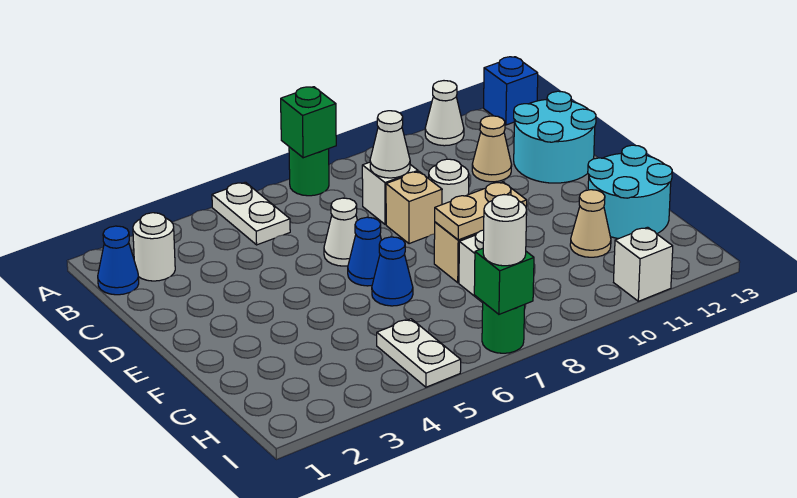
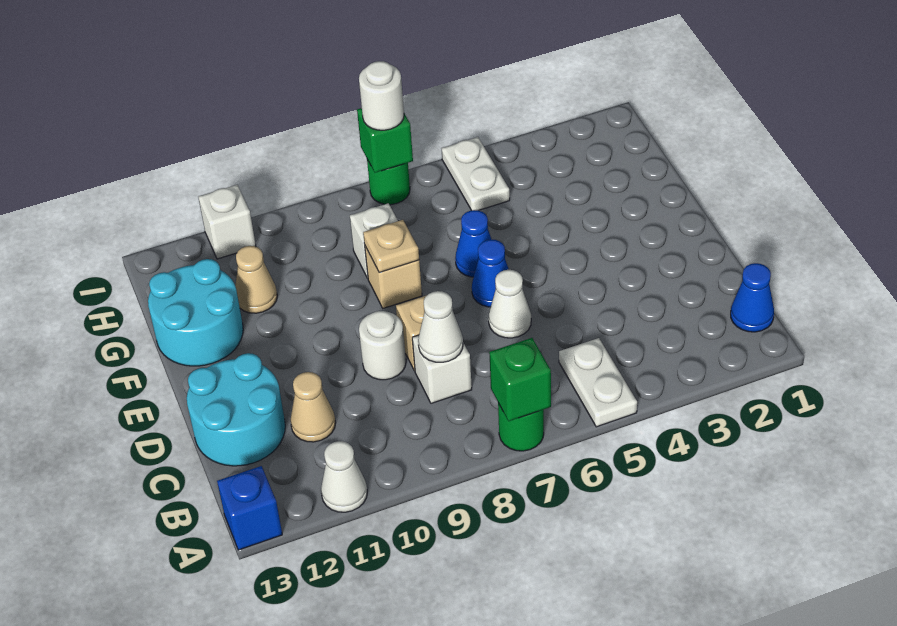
white 1x1 round brick [133,213,175,281] -> none
tan 1x2 plate [435,182,527,240] -> tan 1x1 plate [363,220,419,272]

